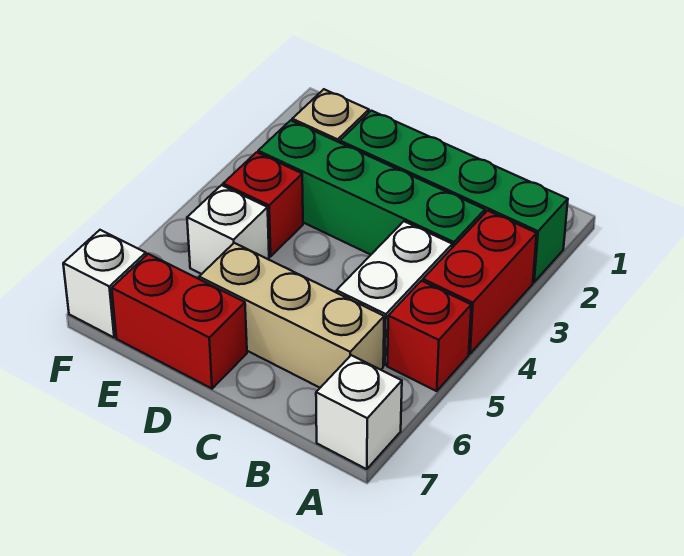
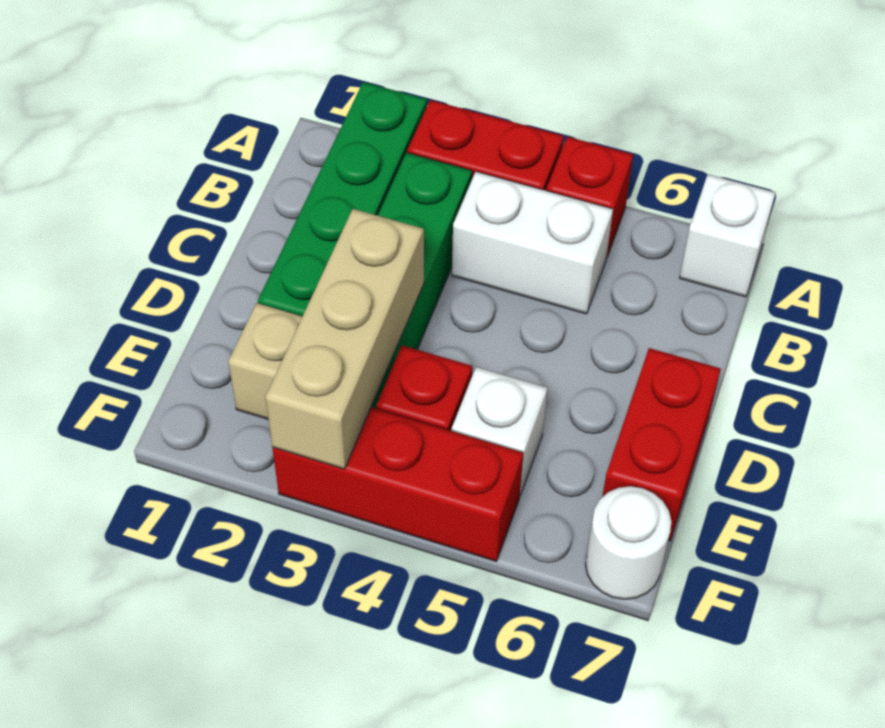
tan 1x3 brick [199,243,384,388] -> tan 1x3 brick moved to [266,209,424,469]
none -> red 1x3 brick [273,407,524,561]
white 1x1 brick [63,230,146,337] -> white 1x1 round brick [586,486,671,599]

